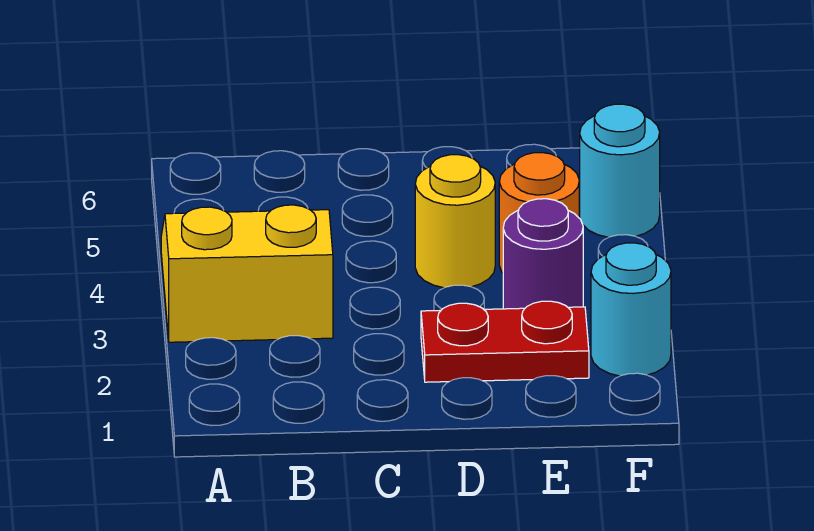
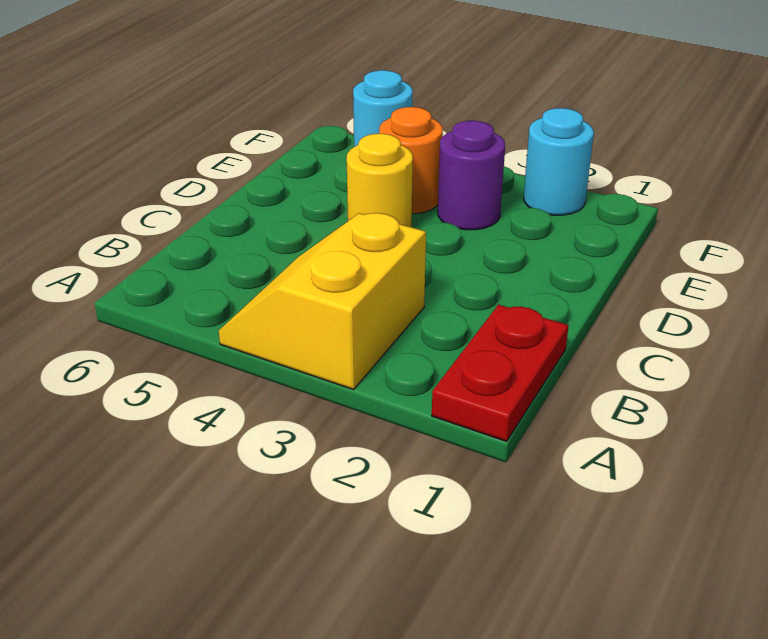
red 1x2 plate [421,301,589,382] -> red 1x2 plate moved to [432,305,569,441]

